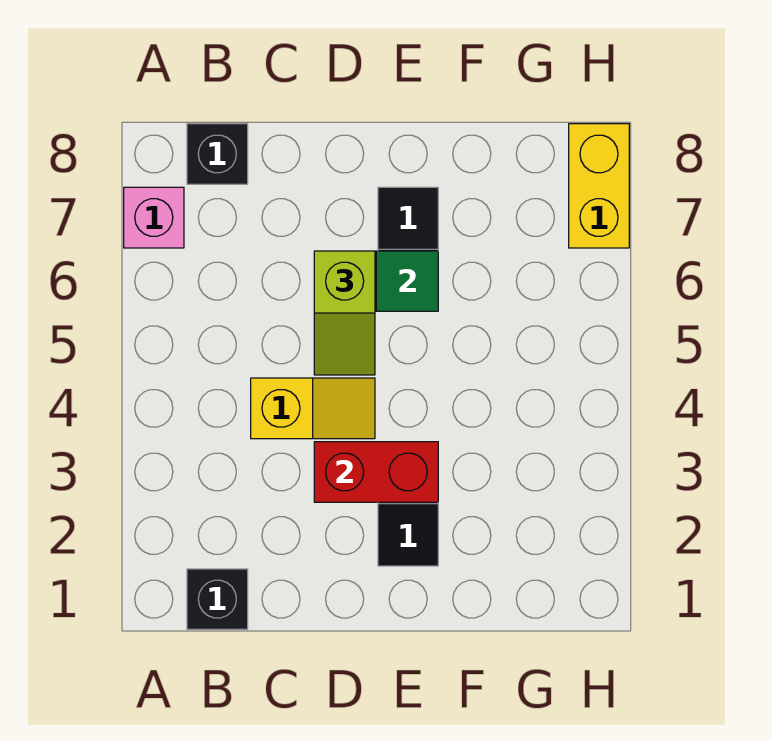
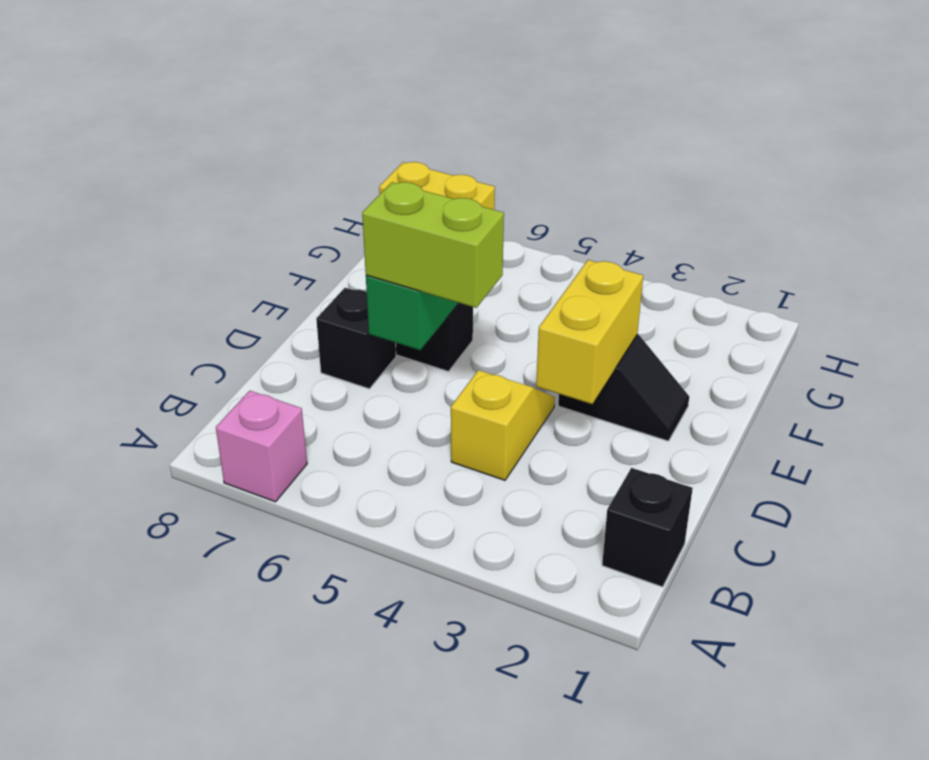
black 1x1 brick [187,124,248,184] -> black 1x1 brick moved to [316,288,396,389]
red 1x2 brick [314,442,438,502] -> yellow 1x2 brick [536,260,643,404]
lime 1x2 slope [314,251,375,375] -> lime 1x2 brick [362,182,504,308]

